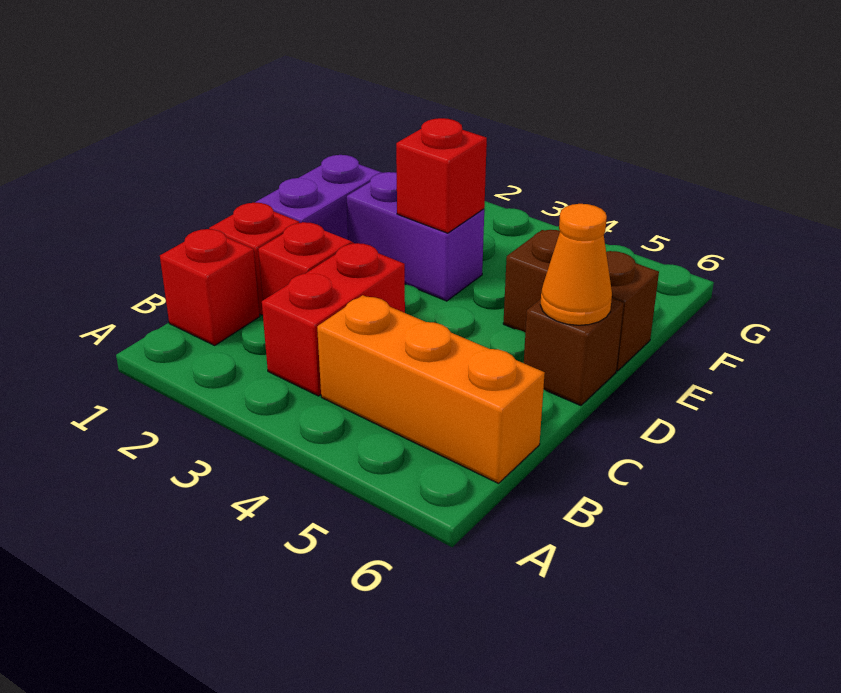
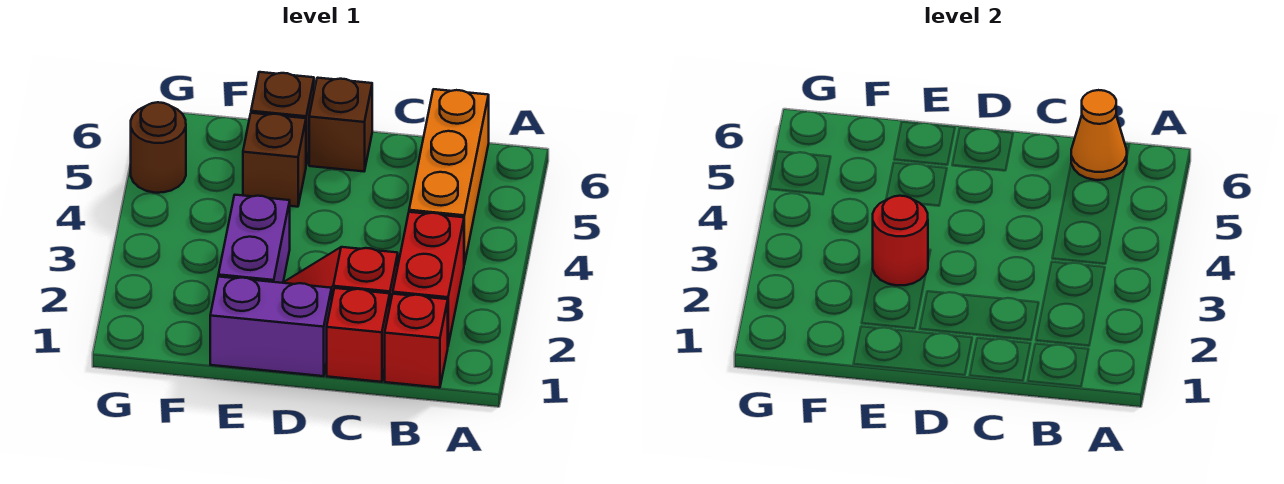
red 1x2 brick [262,243,405,396] -> red 1x2 brick turned to [393,212,464,345]
orange 1x1 cone [540,204,612,325] -> orange 1x1 cone moved to [1071,90,1127,180]
red 1x1 brick [396,118,487,233] -> red 1x1 round brick [873,196,928,285]
none -> brown 1x1 round brick [131,102,186,193]

